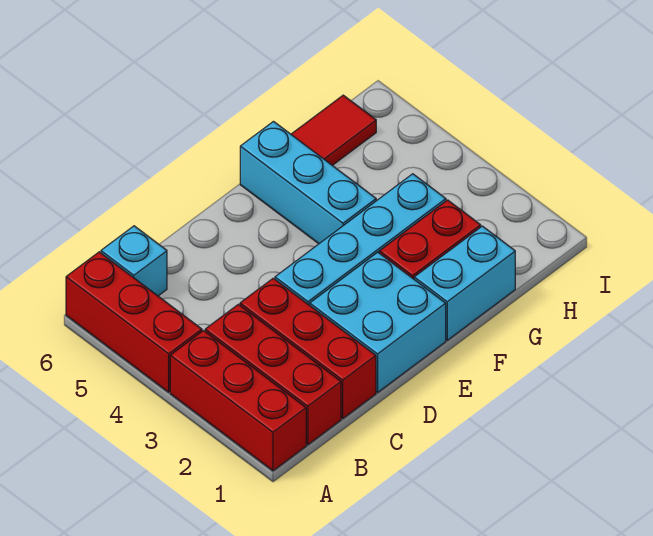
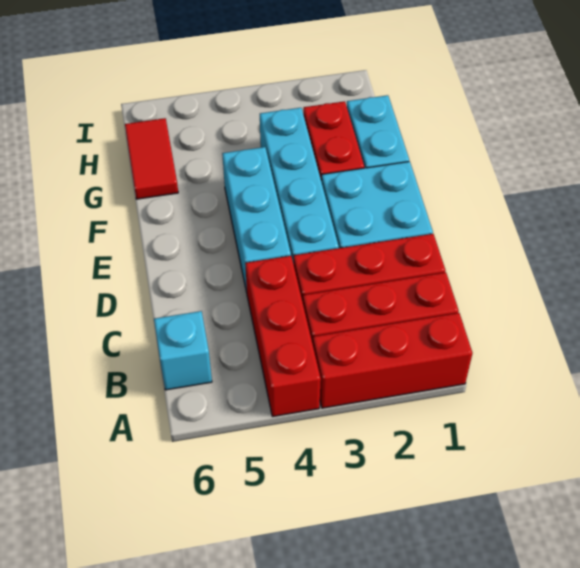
red 1x3 brick [66,252,202,392] -> red 1x3 brick turned to [245,256,321,417]
cyan 1x3 brick [240,122,376,244] -> cyan 1x3 brick turned to [222,147,291,292]

